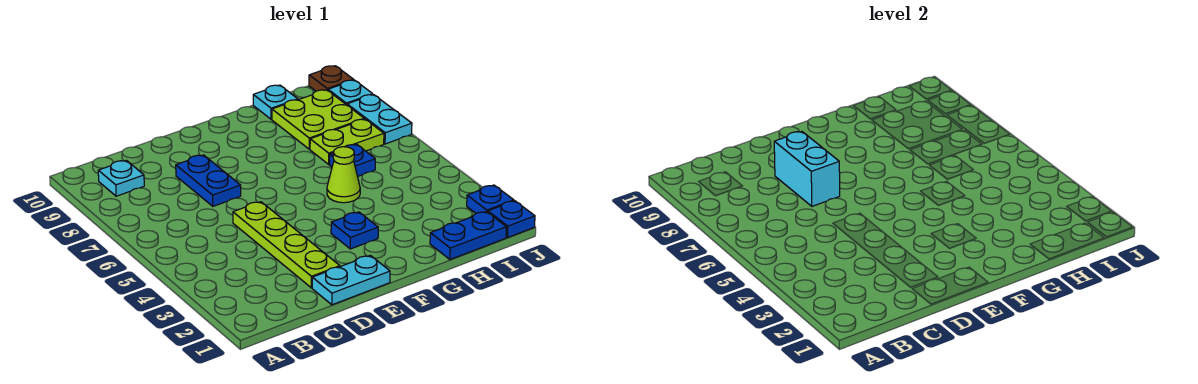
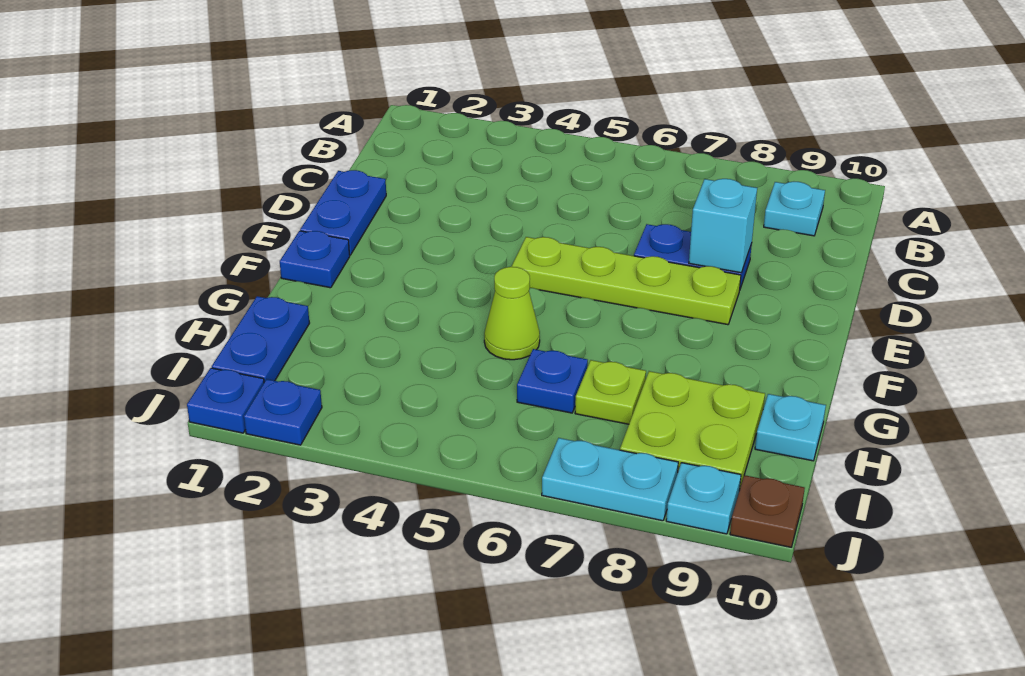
cyan 1x2 plate [312,255,390,305] -> blue 1x2 plate [300,170,386,255]
lime 1x4 plate [233,202,340,288] -> lime 1x4 plate moved to [511,237,741,325]
cyan 1x2 brick [774,132,840,206] -> cyan 1x1 brick [689,179,757,273]
blue 1x1 plate [331,212,378,249] -> blue 1x1 plate moved to [280,231,350,288]
lime 1x2 plate [310,119,384,164] -> lime 1x1 plate [575,360,646,424]

